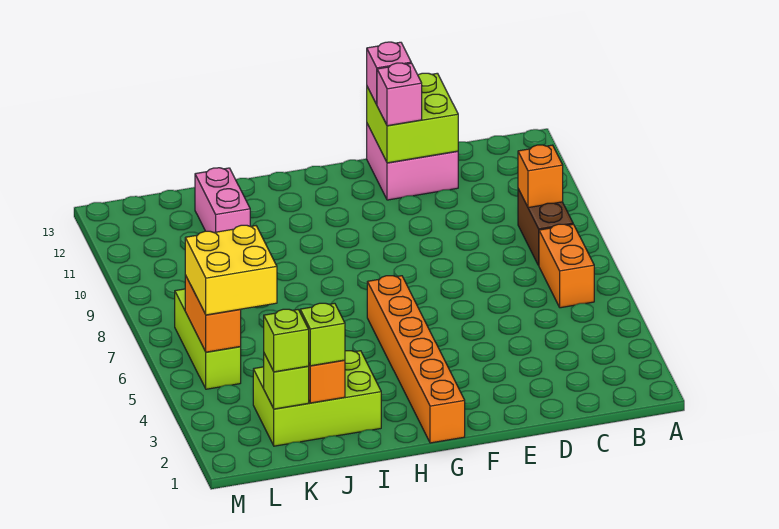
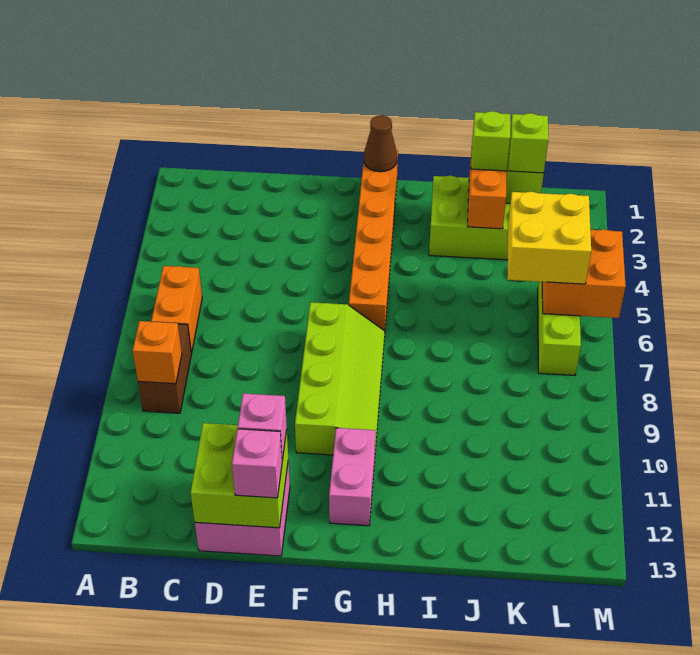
none -> lime 2x4 slope [295,302,385,455]
none -> brown 1x1 cone [364,115,397,172]
pink 1x2 brick [195,168,250,232] -> pink 1x2 brick moved to [329,428,375,526]
orange 1x2 brick [185,275,241,352] -> orange 2x2 brick [542,229,626,318]

